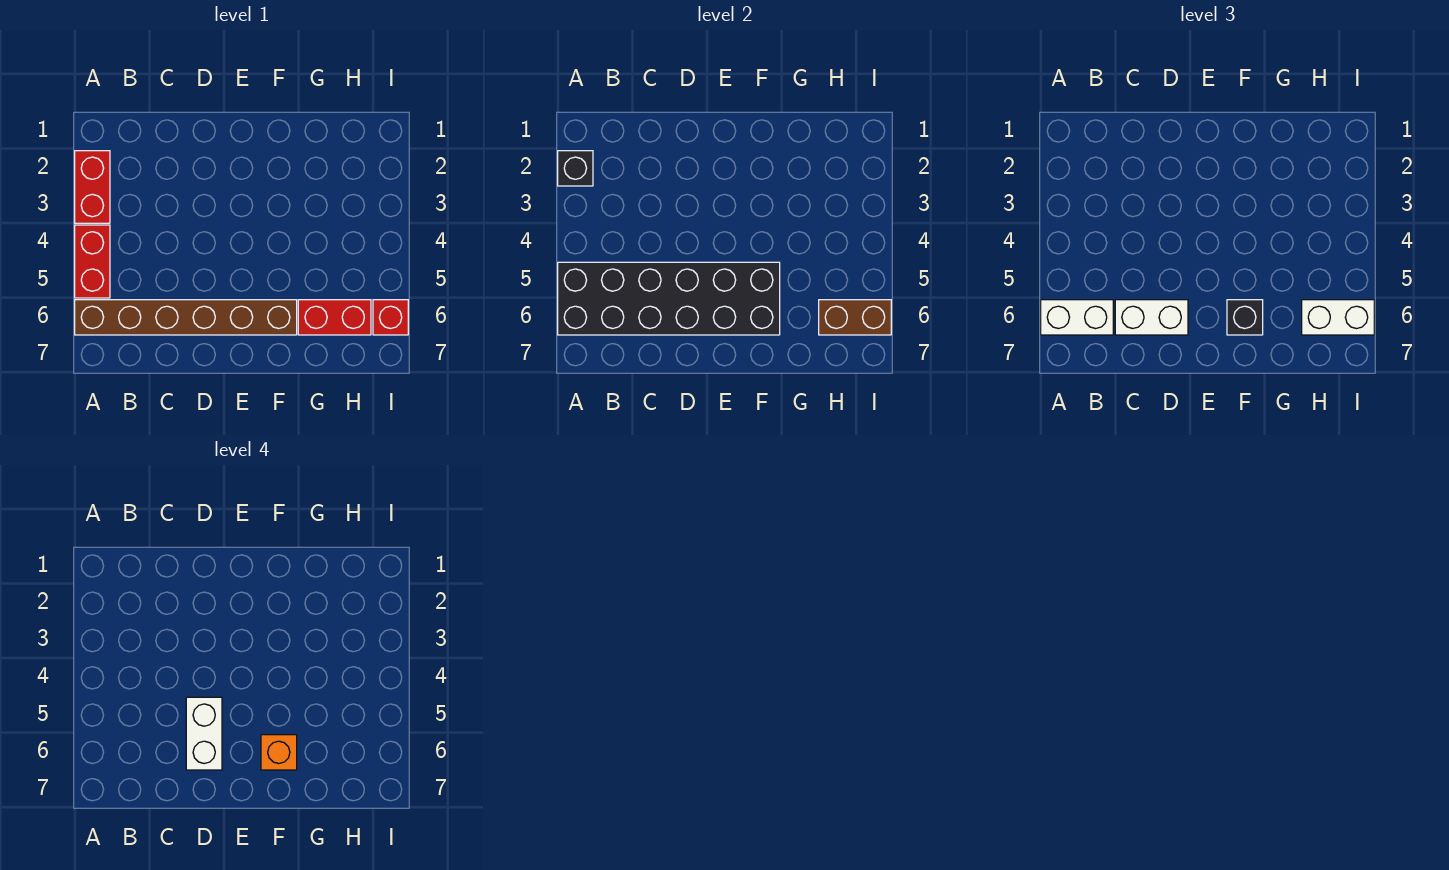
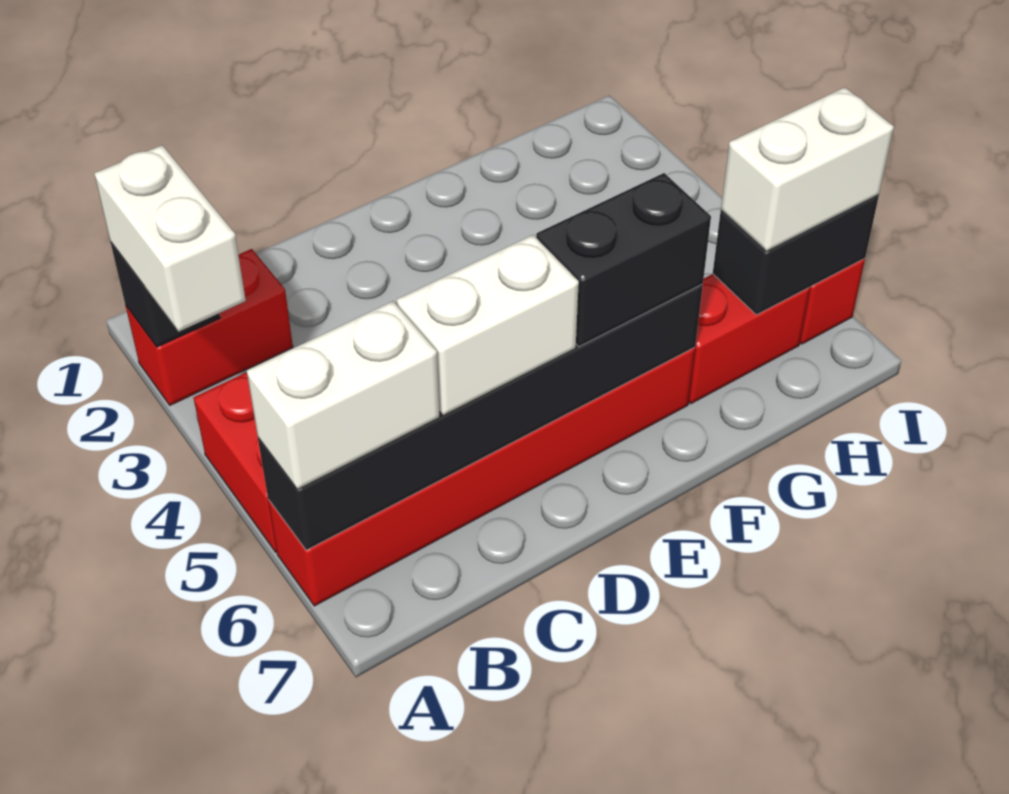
red 1x2 brick [75,151,110,223] -> red 1x2 brick turned to [126,249,293,405]
black 2x6 brick [558,262,780,335] -> black 1x6 brick [258,285,703,550]
brown 1x6 brick [75,300,297,335] -> red 1x6 brick [268,347,695,606]
white 1x2 brick [186,697,222,770] -> white 1x2 brick moved to [94,145,246,332]
black 1x1 brick [1227,300,1263,335] -> black 1x2 brick [536,173,711,347]
orange 1x1 brick [261,735,297,770] -> none
brown 1x2 brick [819,300,891,335] -> black 1x2 brick [713,195,879,315]

